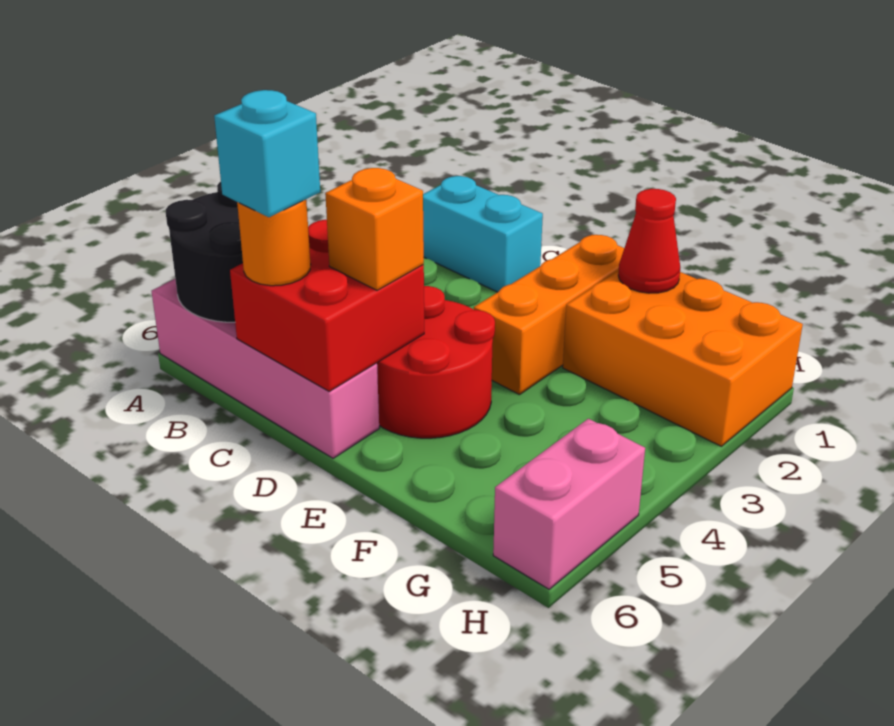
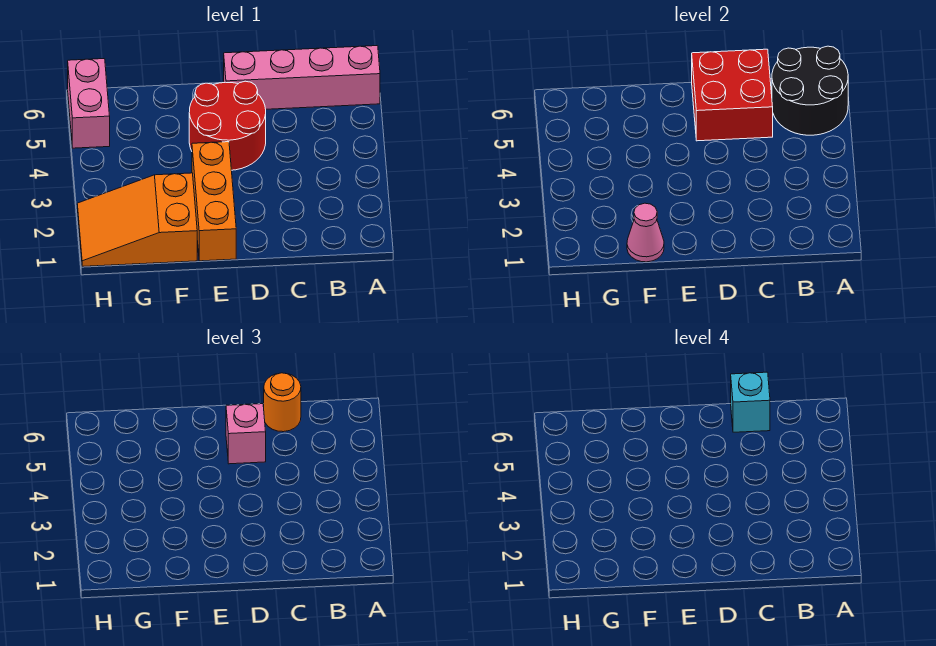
cyan 1x2 brick [423,176,543,292] -> none
orange 1x1 brick [325,168,424,290] -> pink 1x1 brick [226,404,266,464]
orange 2x3 brick [563,271,803,446] -> orange 2x3 slope [77,173,197,267]
red 1x1 cone [618,189,680,293] -> pink 1x1 cone [627,203,664,262]

